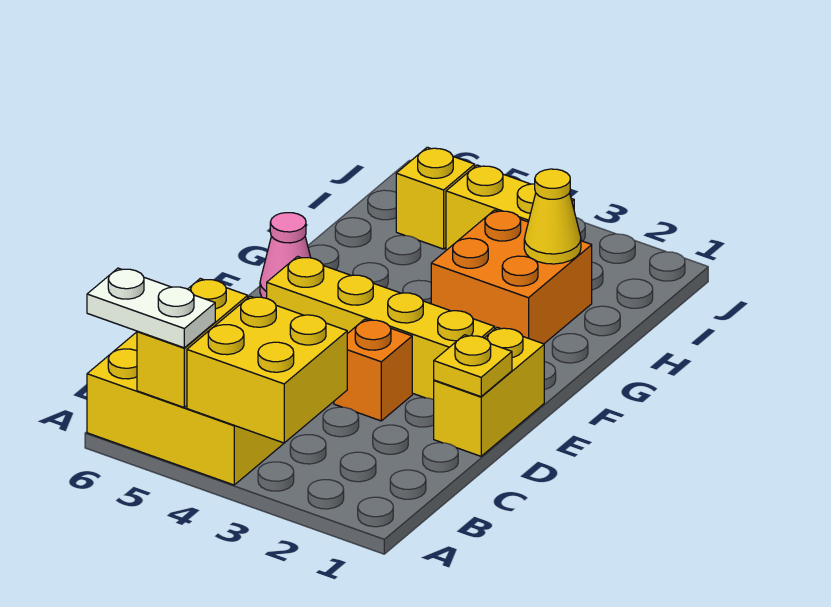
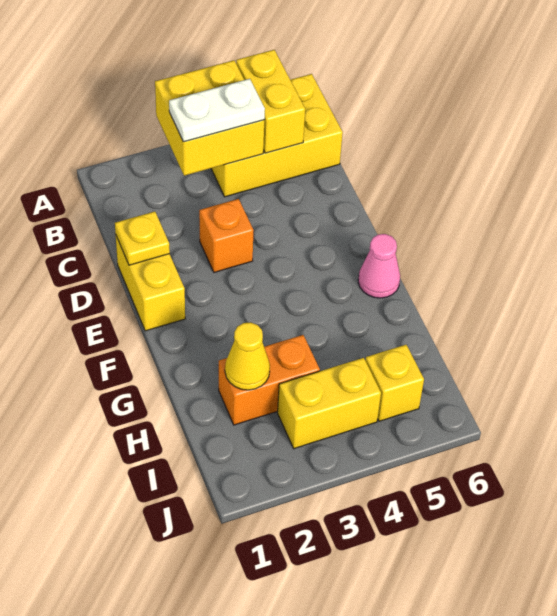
white 1x2 plate [87,268,215,348] -> white 1x2 plate moved to [169,79,265,142]
yellow 1x4 brick [267,256,495,400] -> none
orange 2x2 brick [431,210,592,344] -> orange 1x2 brick [219,335,320,425]

